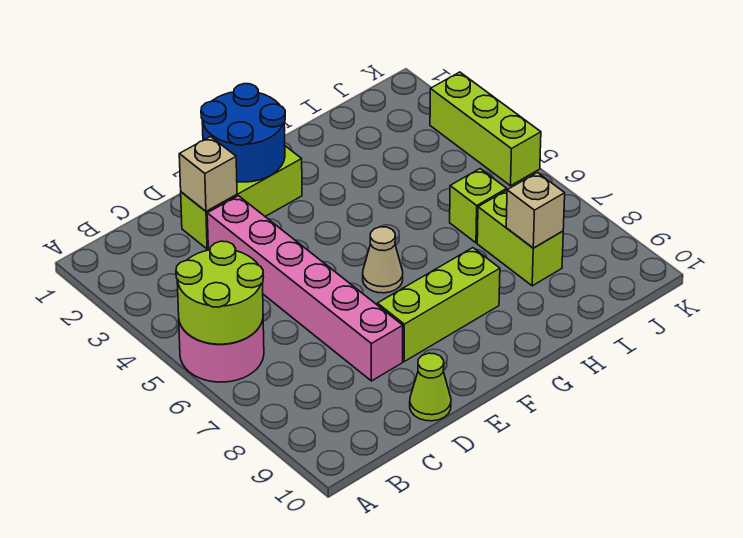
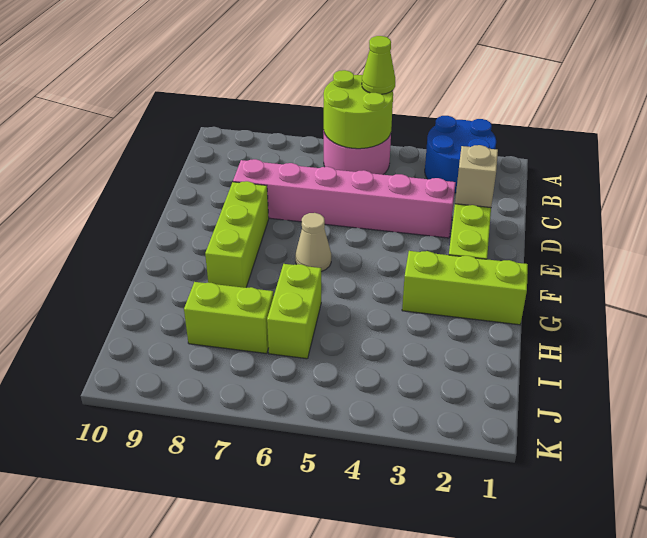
lime 1x1 cone [410,353,451,421] -> lime 1x1 cone moved to [362,36,395,94]
blue 2x2 round brick [201,84,285,182] -> blue 2x2 round brick moved to [425,116,496,193]
lime 1x1 brick [450,169,507,243] -> lime 1x2 brick [267,264,321,359]
tan 1x1 brick [506,173,565,248] -> none
lime 1x3 brick [430,72,541,186] -> lime 1x3 brick moved to [402,251,528,325]

